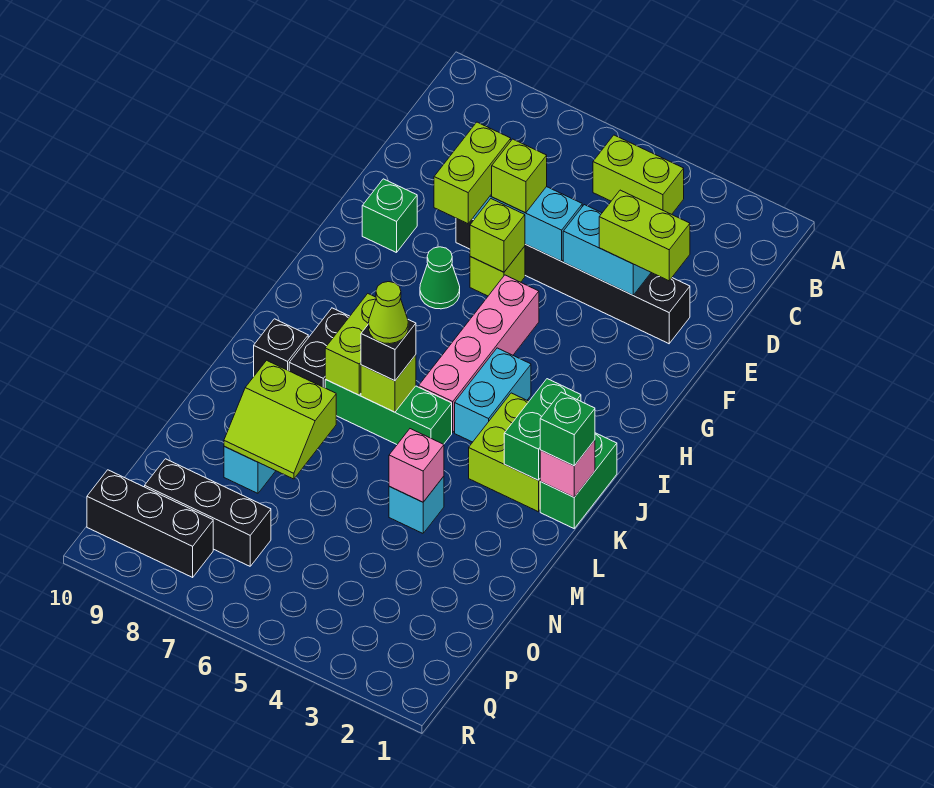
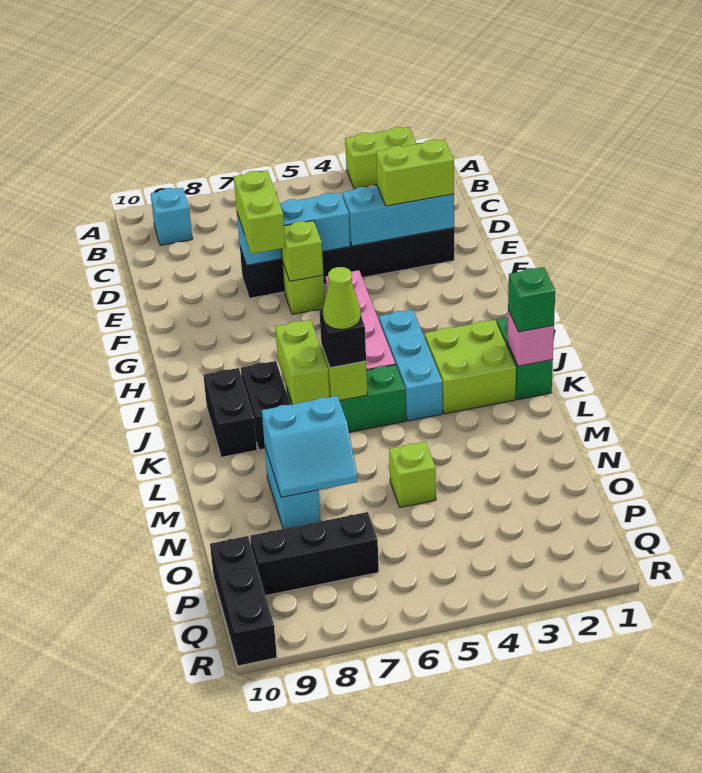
lime 1x2 brick [593,135,684,214] -> lime 1x2 brick moved to [345,127,417,189]
cyan 1x2 brick [563,205,651,295] -> cyan 1x3 brick [342,186,454,246]
lime 1x1 brick [492,139,547,213] -> lime 1x1 brick moved to [389,442,436,507]
green 1x1 brick [362,179,417,253] -> none
green 1x1 cone [420,247,460,309] -> none
cyan 1x2 brick [455,348,531,442] -> cyan 1x3 brick [379,310,443,421]
green 1x2 brick [504,379,581,480] -> none
black 1x1 brick [254,319,308,376] -> black 1x2 brick [203,368,257,457]
cyan 1x1 brick [389,476,444,533] -> cyan 1x1 brick moved to [151,188,192,245]
pink 1x1 brick [389,429,444,502] -> none
lime 2x2 slope [224,360,336,479] -> cyan 2x2 slope [262,396,358,497]
black 1x3 brick [87,470,213,577] -> black 1x3 brick turned to [210,536,277,666]

